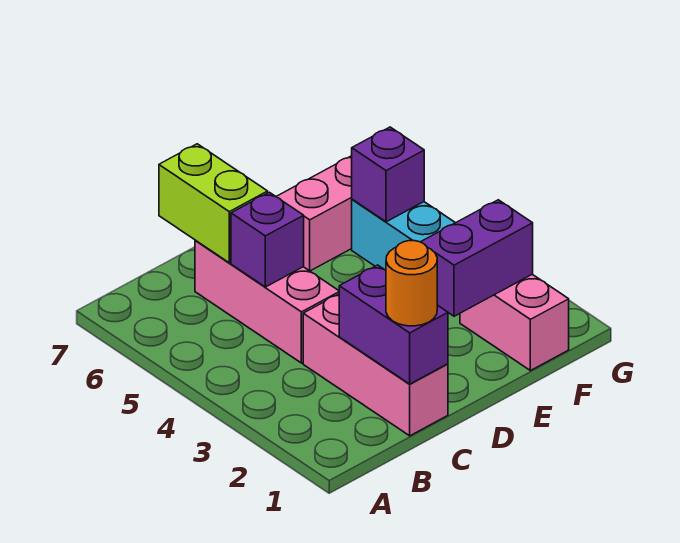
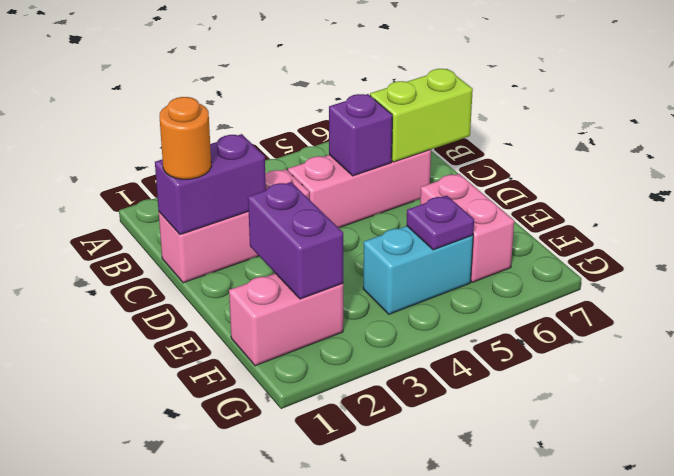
purple 1x1 brick [352,127,424,222] -> purple 1x1 plate [406,196,474,250]

